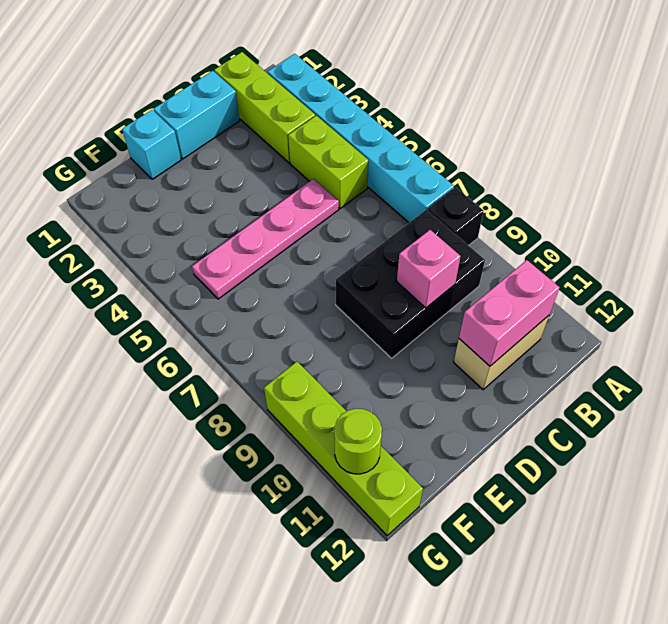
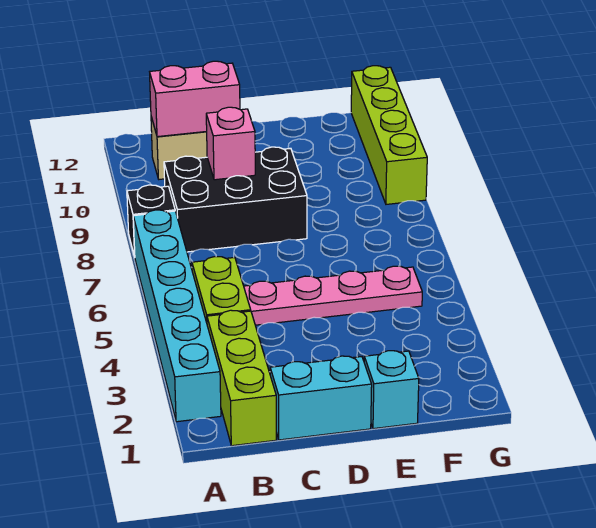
lime 1x1 round brick [334,409,382,474] -> none

